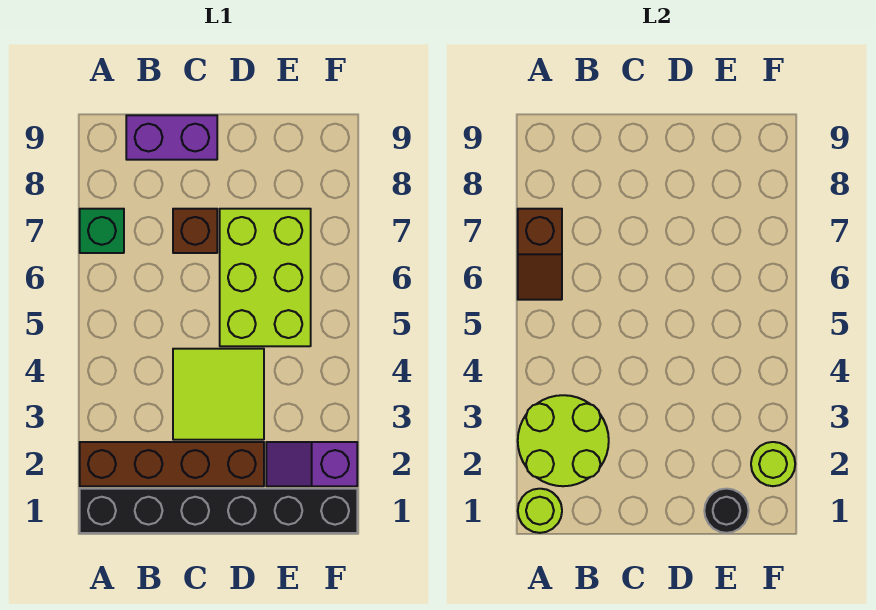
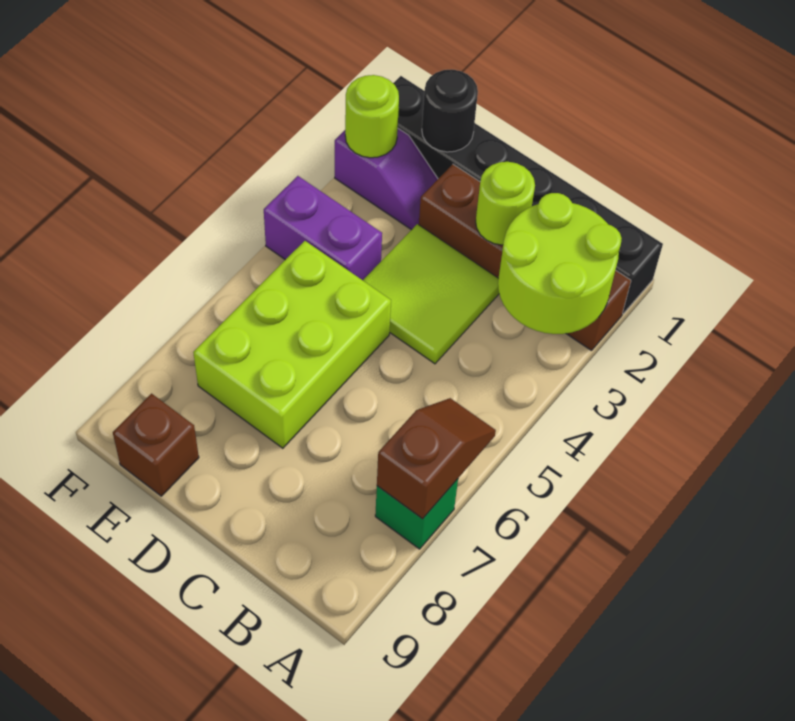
lime 1x1 round brick [518,489,562,533] -> lime 1x1 round brick moved to [476,162,535,245]
purple 1x2 brick [126,115,217,160] -> purple 1x2 brick moved to [264,176,382,280]
brown 1x1 brick [173,209,217,253] -> brown 1x1 brick moved to [113,394,199,496]

